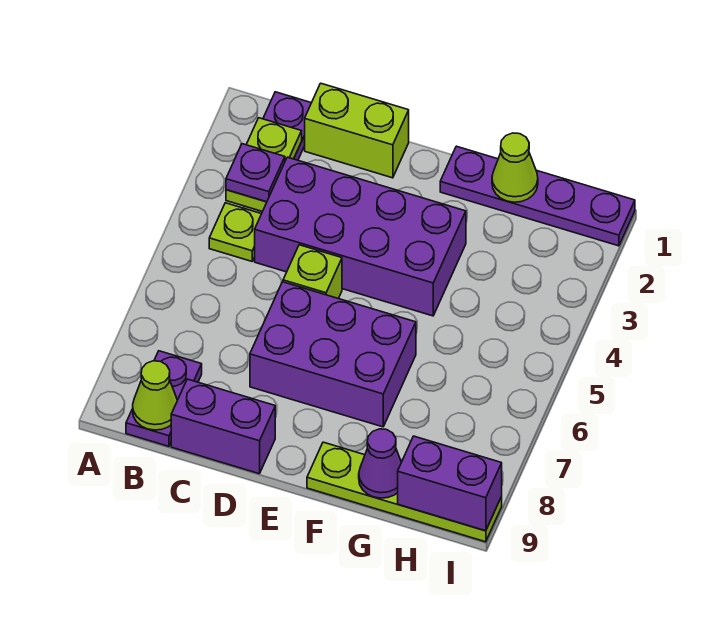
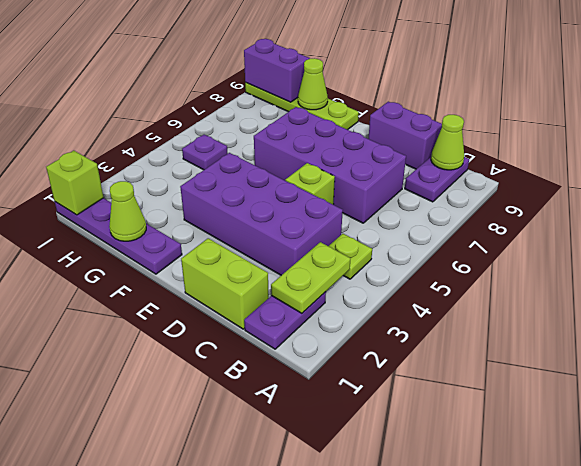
purple 1x1 plate [226,144,285,202] -> purple 1x1 plate moved to [182,135,228,170]
purple 2x3 brick [250,282,416,427] -> purple 2x4 brick [254,107,406,223]
purple 1x1 cone [359,429,401,498] -> lime 1x1 cone [298,58,328,110]
none -> lime 1x1 brick [46,151,104,215]

